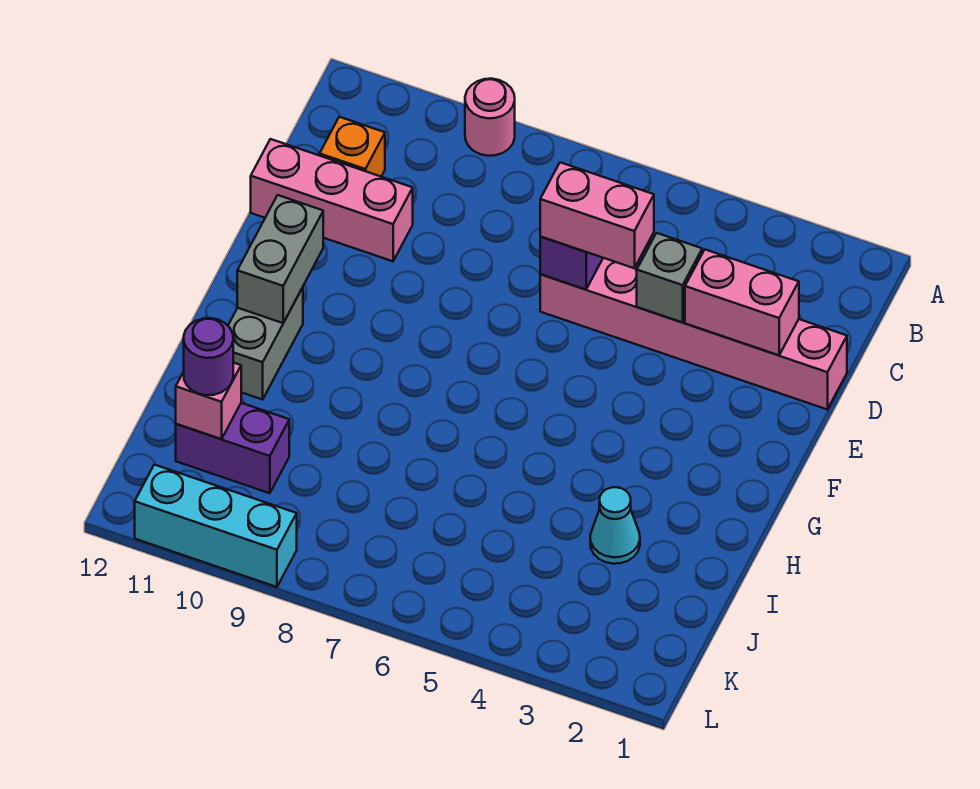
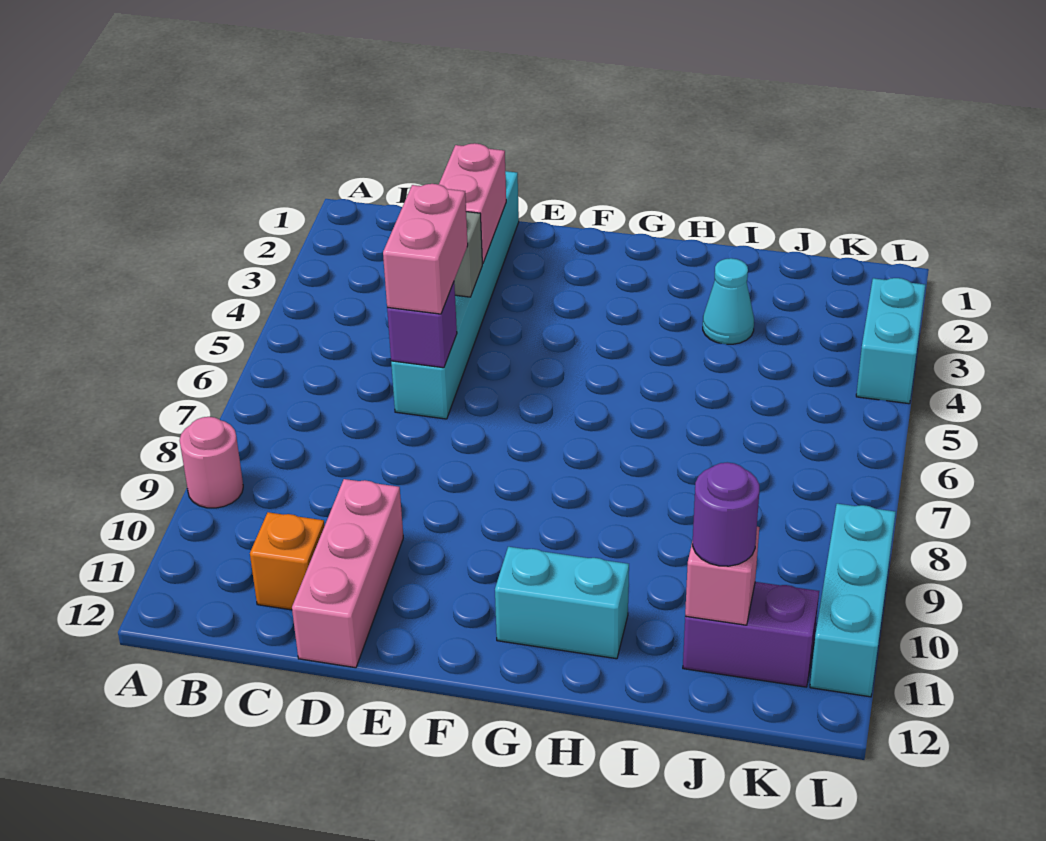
pink 1x6 brick [540,258,847,409] -> cyan 1x6 brick [391,171,519,419]
grey 1x2 brick [237,195,323,323] -> none
grey 1x2 brick [228,287,303,399] -> cyan 1x2 brick [495,547,629,659]
purple 1x2 brick [176,403,289,493] -> purple 1x2 brick turned to [683,582,819,687]
none -> cyan 1x2 brick [856,278,925,404]

